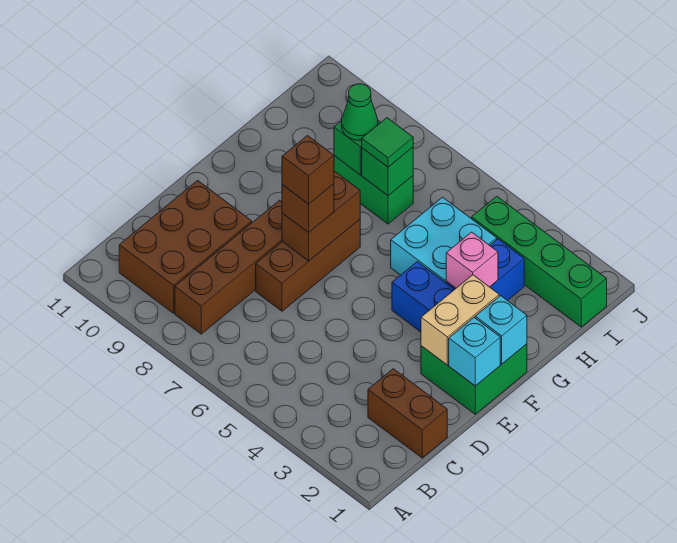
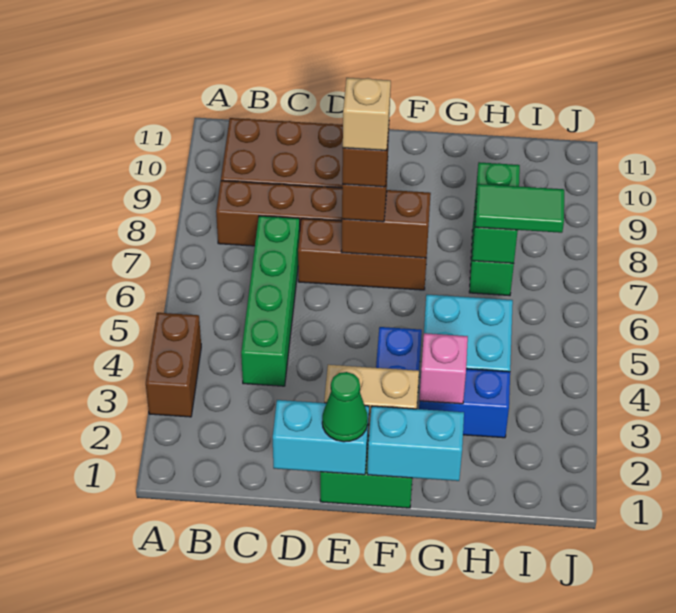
brown 1x2 brick [368,369,447,458] -> brown 1x2 brick moved to [146,313,201,417]
cyan 1x1 brick [449,318,500,386] -> cyan 1x2 brick [273,400,369,475]
none -> tan 1x1 brick [343,78,391,151]
cyan 1x1 brick [475,296,527,364] -> cyan 1x2 brick [367,406,464,481]
green 1x1 tile [362,118,413,167] -> green 1x2 tile [475,184,564,233]
green 1x1 cone [342,84,378,140] -> green 1x1 cone moved to [322,372,368,442]
green 1x4 brick [472,196,607,327] -> green 1x4 brick moved to [241,216,300,386]

